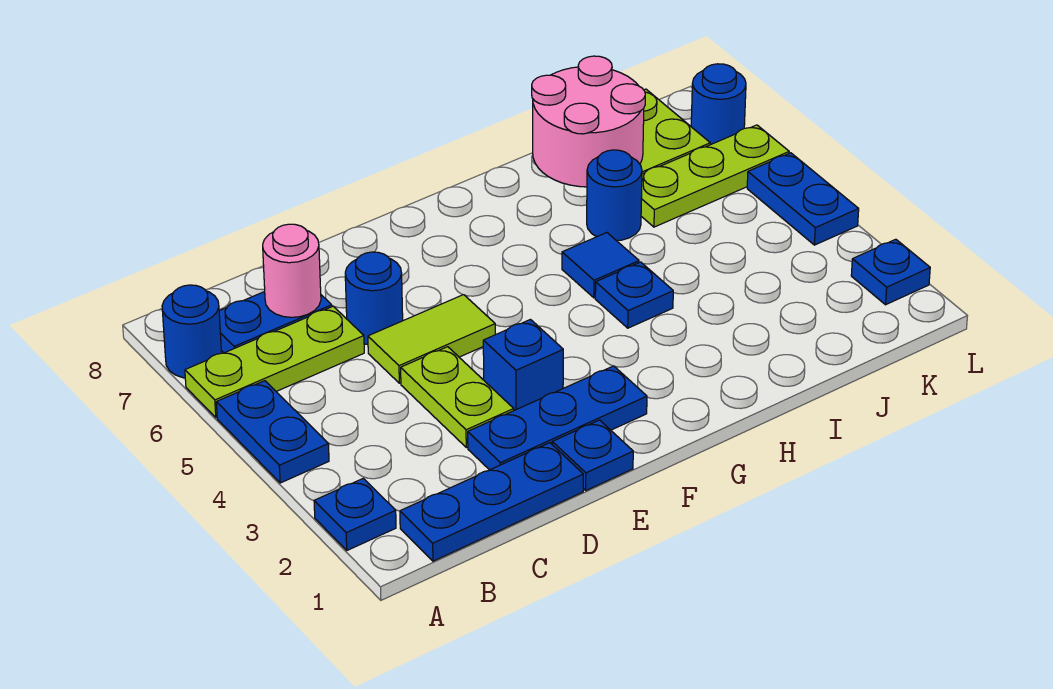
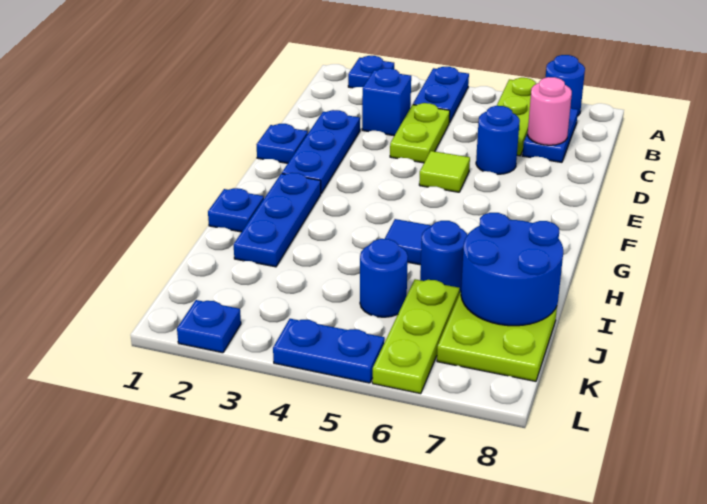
blue 1x2 plate [216,381,329,483] -> blue 1x2 plate turned to [413,67,469,123]
blue 1x3 plate [400,443,583,561] -> blue 1x3 plate moved to [234,173,321,267]
lime 1x2 plate [401,347,514,447] -> lime 1x2 plate turned to [390,103,450,163]
lime 1x2 tile [368,295,495,383] -> lime 1x1 tile [419,151,470,192]
blue 1x1 brick [483,320,563,410] -> blue 1x1 brick moved to [362,68,411,136]
blue 1x1 plate [595,262,673,328] -> blue 1x1 plate moved to [208,188,264,232]
pink 2x2 round brick [532,56,645,187] -> blue 2x2 round brick [461,213,563,326]
blue 1x1 round brick [691,64,746,145] -> blue 1x1 round brick moved to [360,239,408,317]

